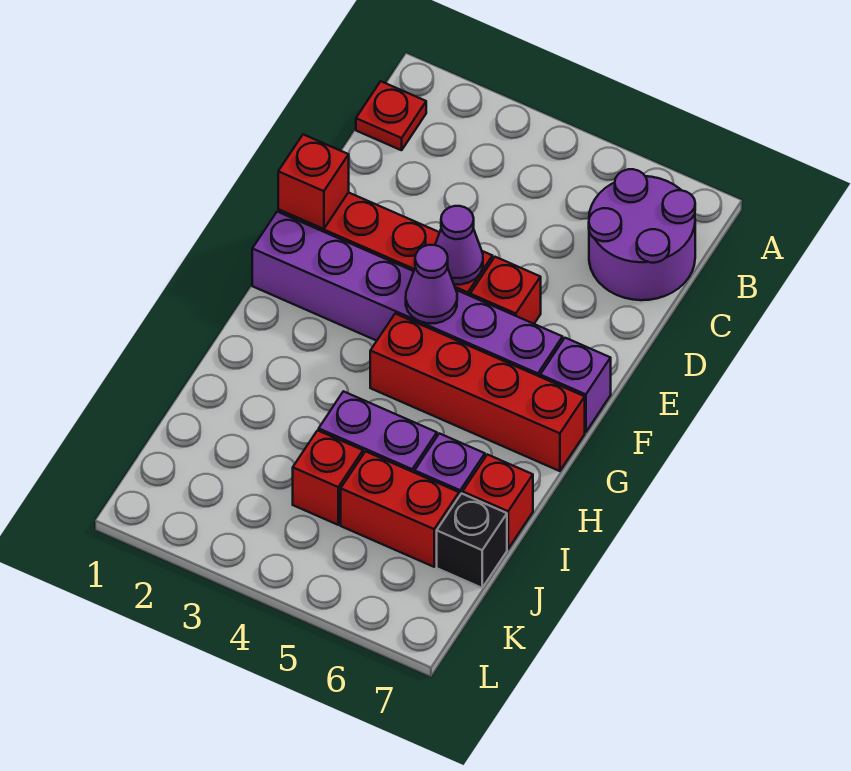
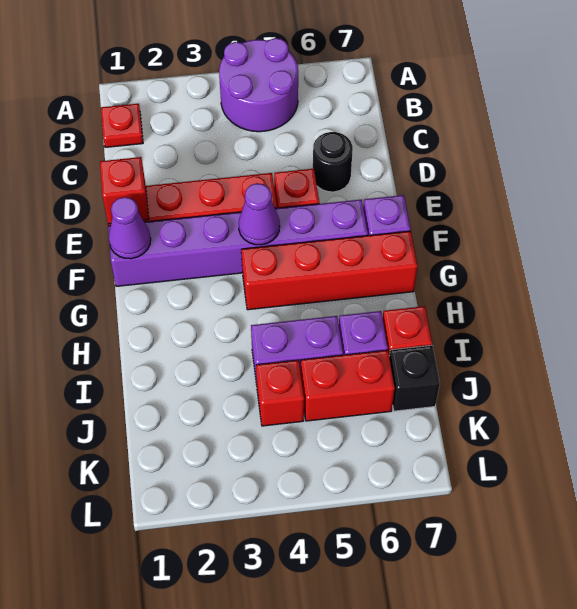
purple 2x2 round brick [589,169,695,300] -> purple 2x2 round brick moved to [219,38,298,132]
none -> black 1x1 round brick [313,132,353,192]
purple 1x1 cone [435,206,483,285] -> purple 1x1 cone moved to [109,197,151,259]

